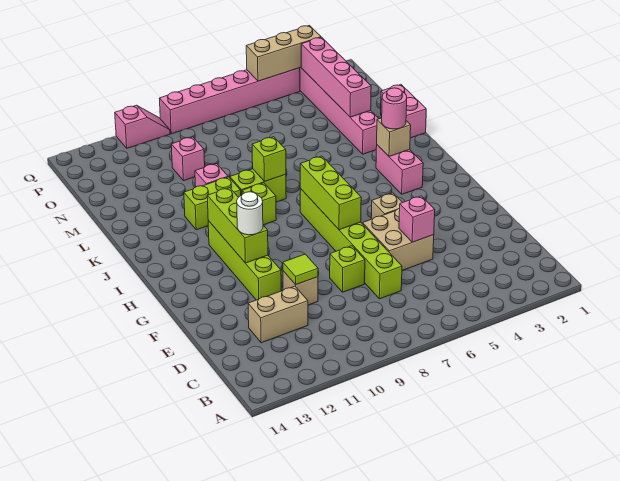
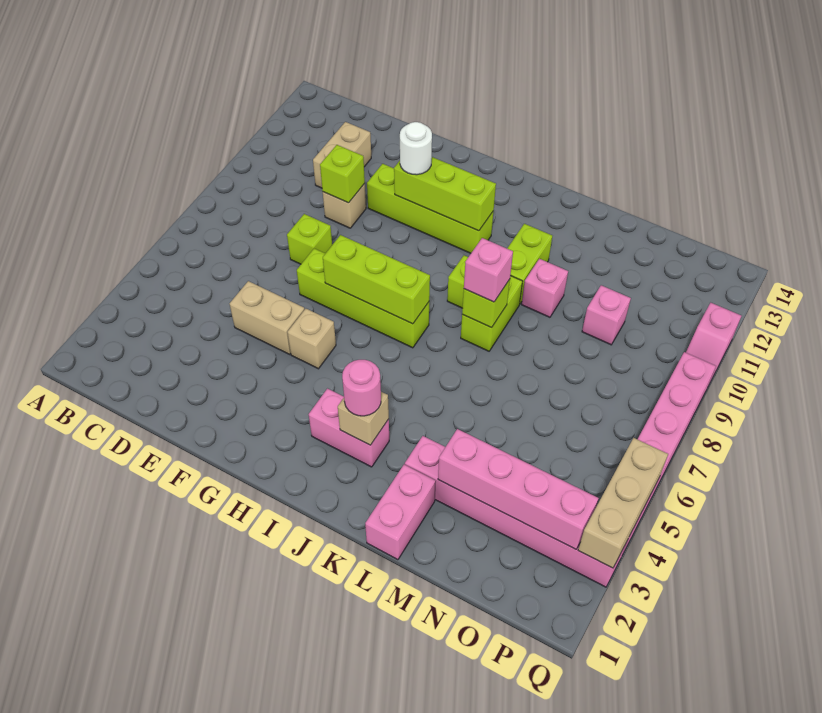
lime 1x6 brick [300,189,402,299] -> lime 1x4 brick [297,249,429,348]
tan 2x2 brick [363,209,434,270] -> tan 1x2 brick [230,281,305,354]
pink 1x1 brick [399,196,435,242] -> pink 1x1 brick moved to [464,238,513,302]
lime 1x1 tile [283,254,318,285] -> lime 1x1 brick [320,145,365,203]
pink 1x2 brick [381,85,426,138] -> pink 1x2 brick turned to [365,464,436,560]

